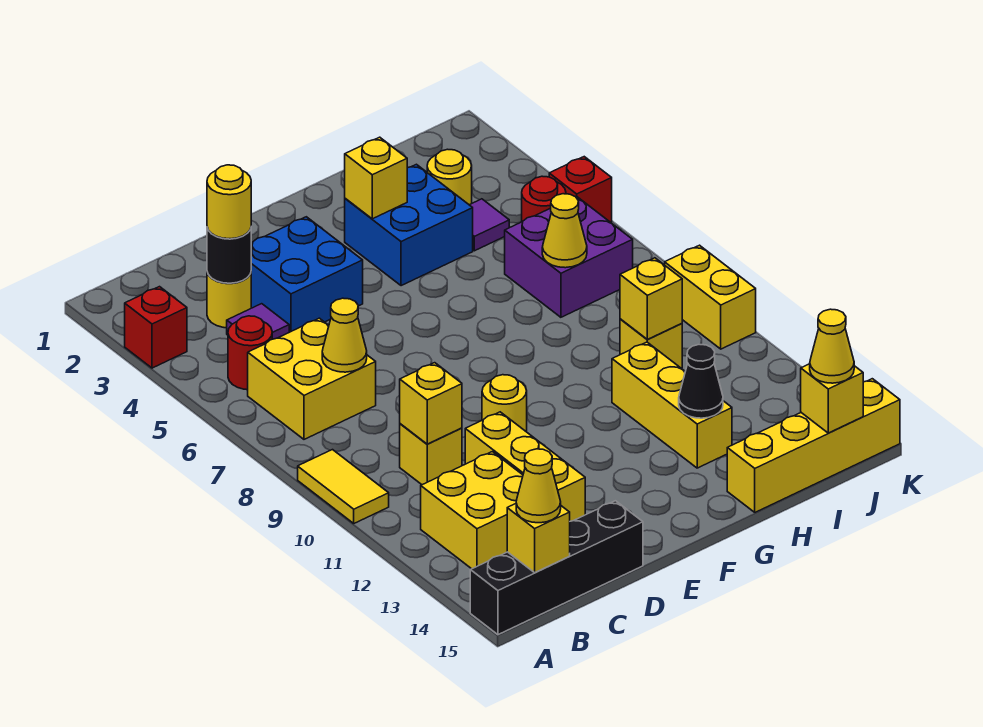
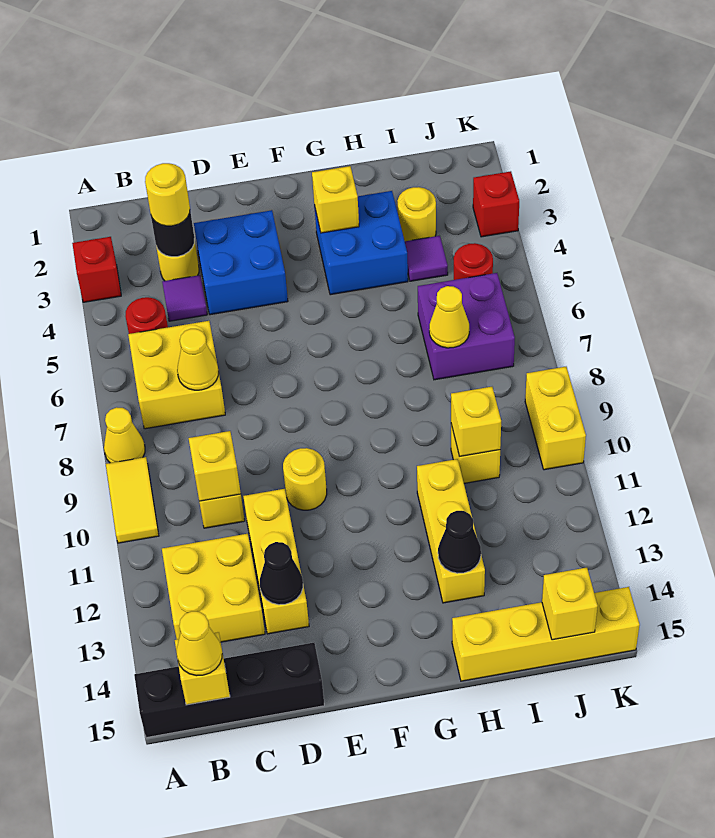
none -> black 1x1 cone [260,542,303,605]
yellow 1x1 cone [810,309,854,383] -> yellow 1x1 cone moved to [104,407,145,463]
red 1x1 brick [549,157,612,222] -> red 1x1 brick moved to [473,171,519,237]

